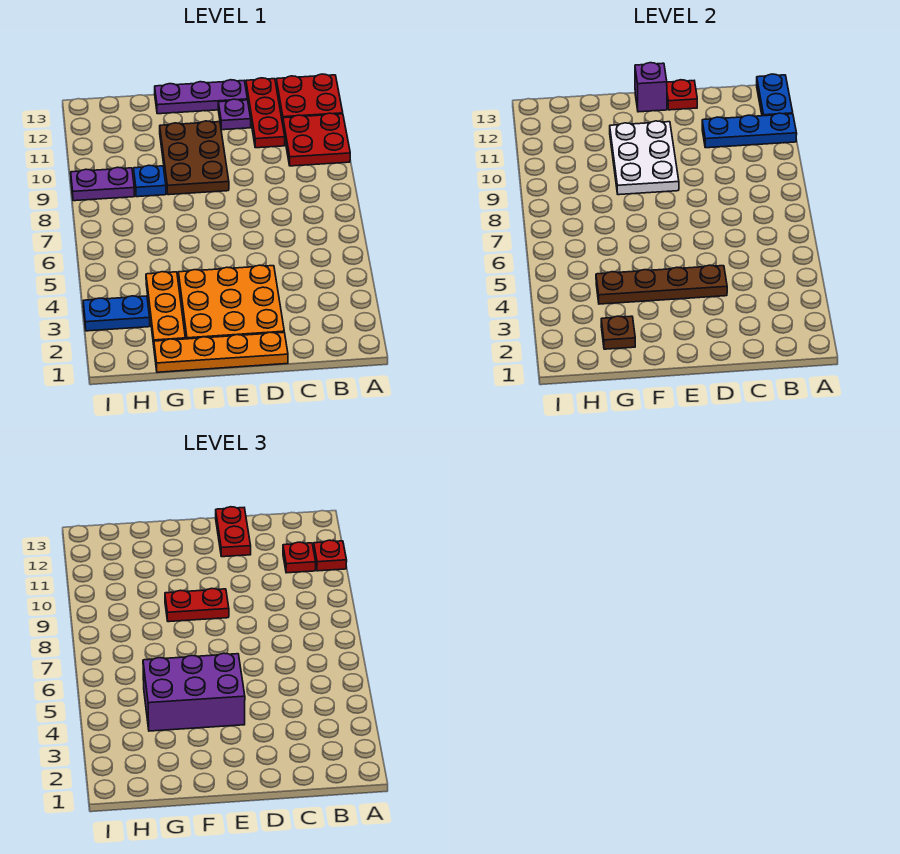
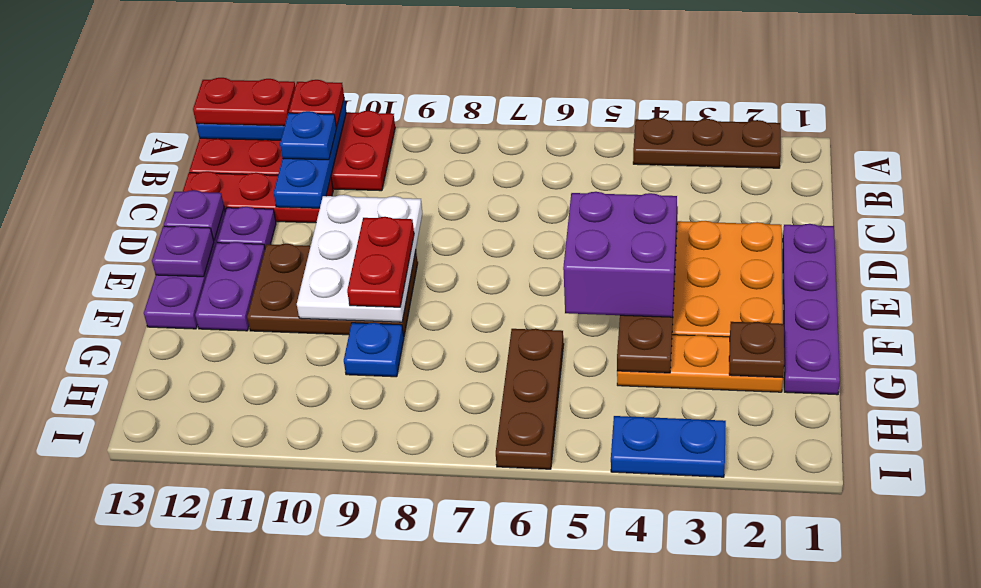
none -> brown 1x3 plate [633,118,781,168]
red 1x1 plate [283,542,316,573] -> blue 1x1 plate [280,111,337,160]
orange 1x4 plate [154,332,288,372] -> purple 1x4 plate [783,224,840,395]
red 1x2 plate [216,507,251,557] -> red 1x2 plate moved to [193,78,296,126]
red 1x1 plate [667,80,697,110] -> purple 1x1 plate [164,190,224,240]
purple 2x3 brick [143,653,245,731] -> purple 2x2 brick [563,192,677,317]
white 2x3 plate [610,121,679,195] -> white 2x3 plate turned to [297,195,422,322]
purple 1x1 brick [635,63,667,112] -> purple 1x1 plate [152,226,214,277]
none -> brown 1x3 plate [496,329,564,469]
blue 1x2 plate [83,296,150,331] -> blue 1x2 plate turned to [611,416,726,477]
purple 1x2 plate [71,167,135,201] -> purple 1x2 plate moved to [195,242,265,331]

